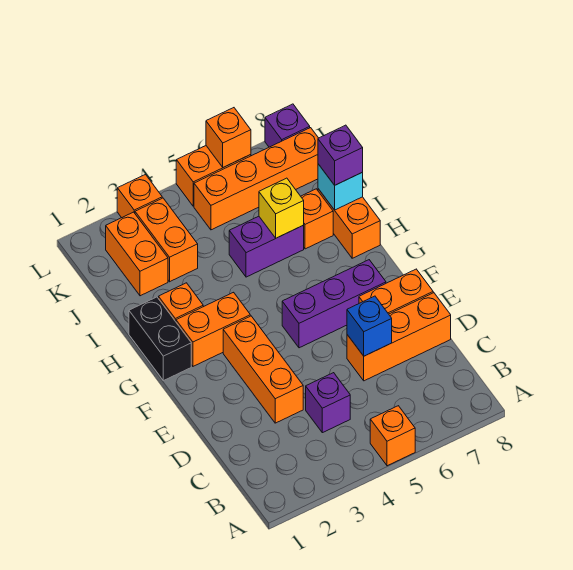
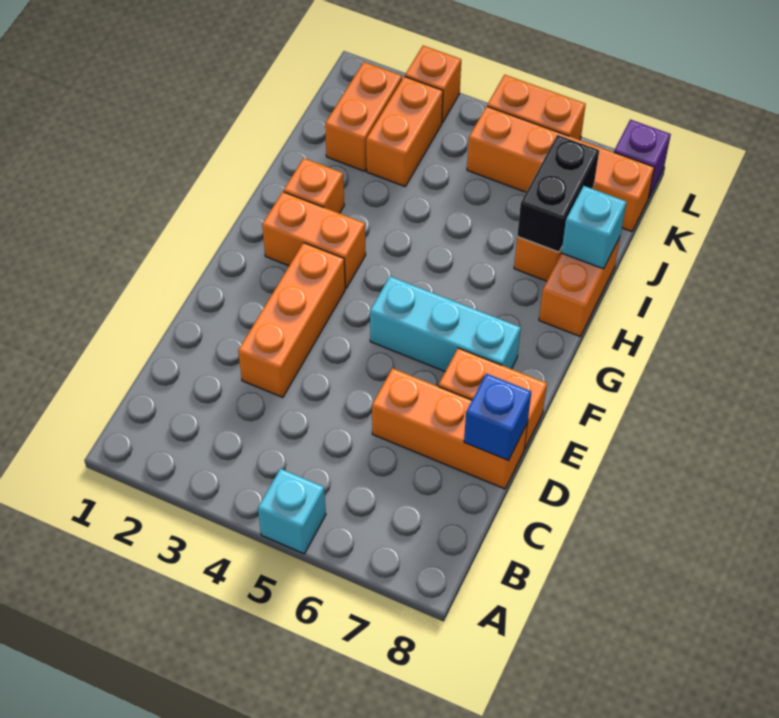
orange 1x1 brick [370,406,415,466] -> cyan 1x1 brick [258,469,326,554]
purple 1x1 brick [306,373,350,433] -> none
blue 1x1 brick [347,296,392,356] -> blue 1x1 brick moved to [464,374,531,461]
purple 1x3 brick [282,260,386,348] -> cyan 1x3 brick [370,276,521,371]
black 1x2 brick [129,297,191,381] -> black 1x2 brick moved to [517,135,599,252]
purple 1x2 brick [229,216,304,277] -> none
yellow 1x1 brick [259,178,304,238] -> none
purple 1x1 brick [318,125,363,185] -> none
orange 1x1 brick [206,108,251,167] -> none

